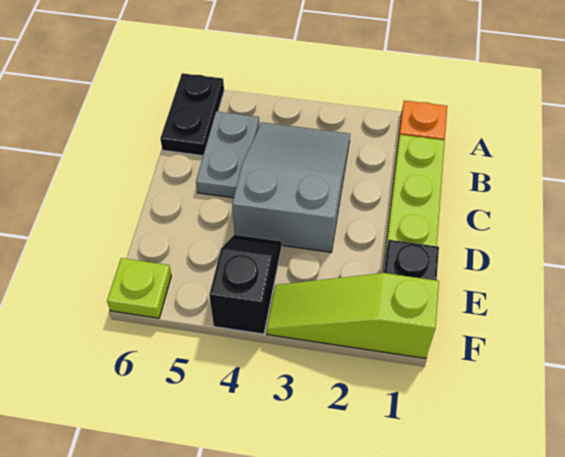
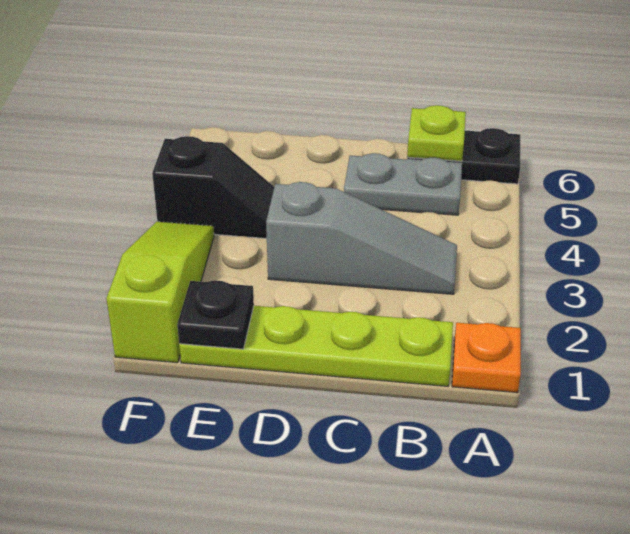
grey 2x3 slope [232,122,350,252] -> grey 1x3 slope [266,182,457,294]
lime 1x1 plate [107,258,171,318] -> lime 1x1 plate moved to [407,105,466,161]

